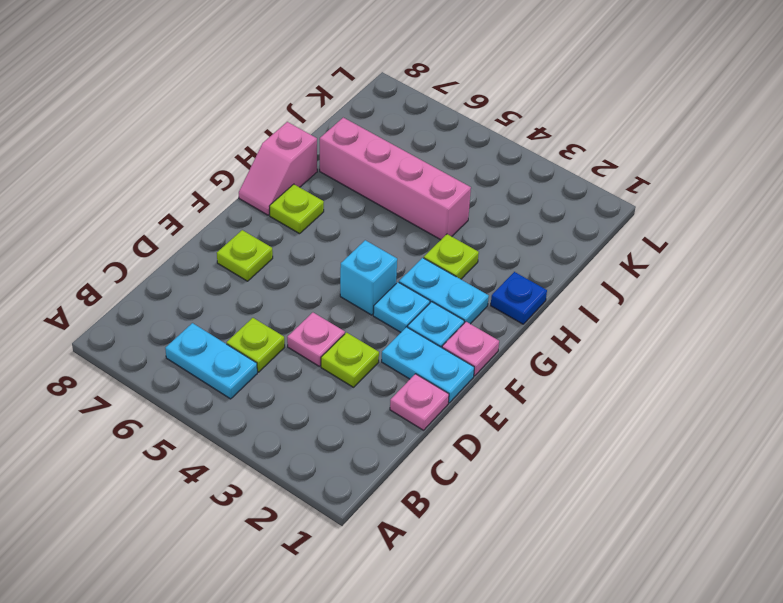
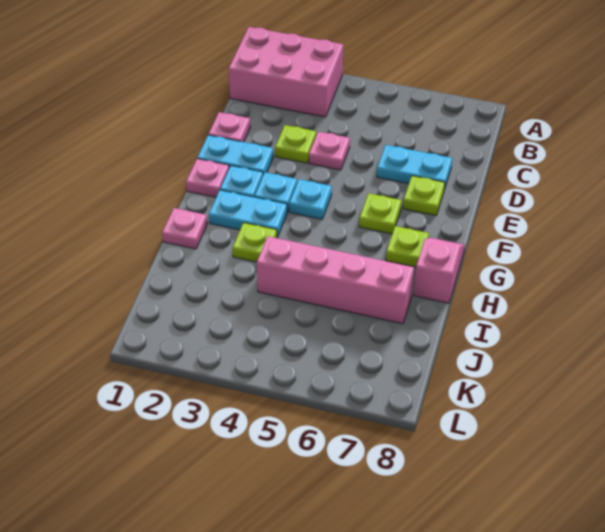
none -> pink 2x3 brick [229,27,343,117]
cyan 1x2 plate [165,323,257,399] -> cyan 1x2 plate moved to [377,145,452,190]
lime 1x1 plate [227,318,285,372] -> lime 1x1 plate moved to [359,193,402,234]
cyan 1x1 brick [340,240,397,315] -> cyan 1x1 plate [289,179,332,219]
blue 1x1 plate [491,272,547,324] -> pink 1x1 plate [162,208,207,249]

